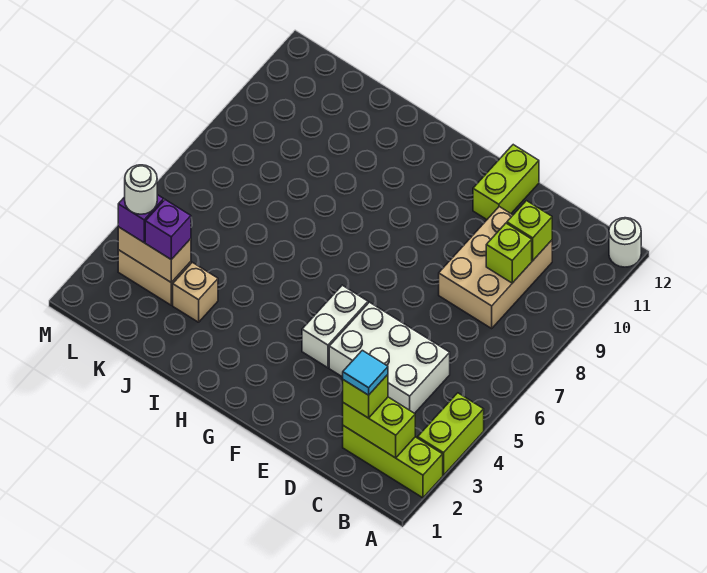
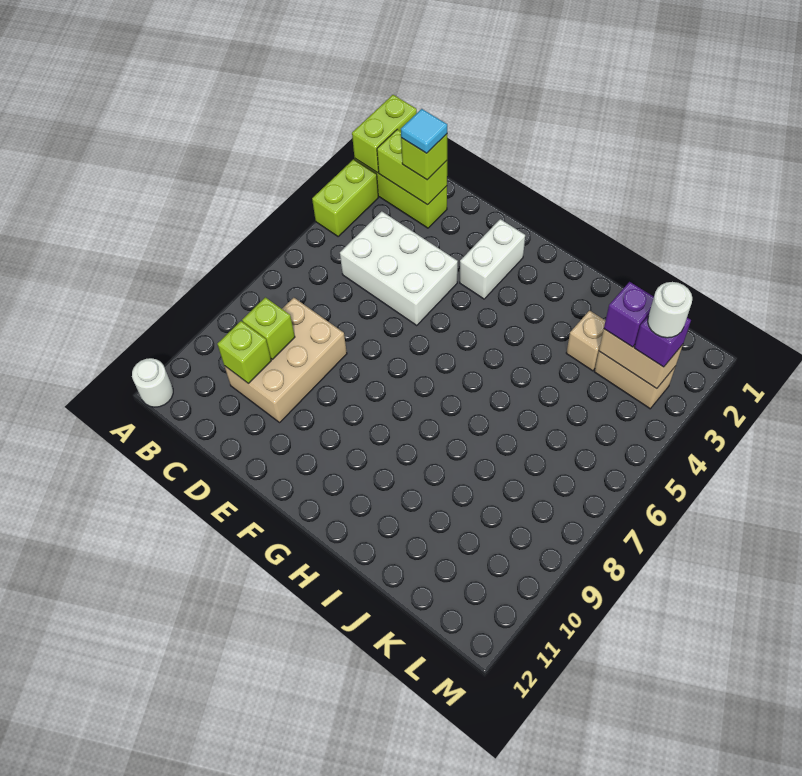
lime 1x2 brick [473,145,539,219] -> lime 1x2 brick moved to [352,95,417,173]
white 1x2 brick [302,285,368,368] -> white 1x2 brick moved to [460,219,525,299]

